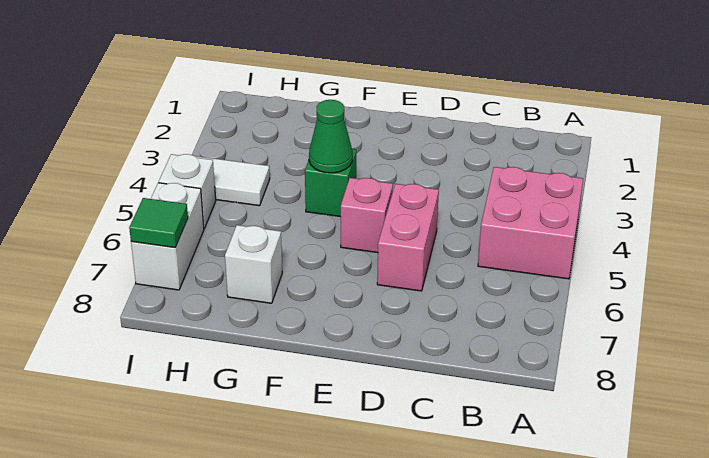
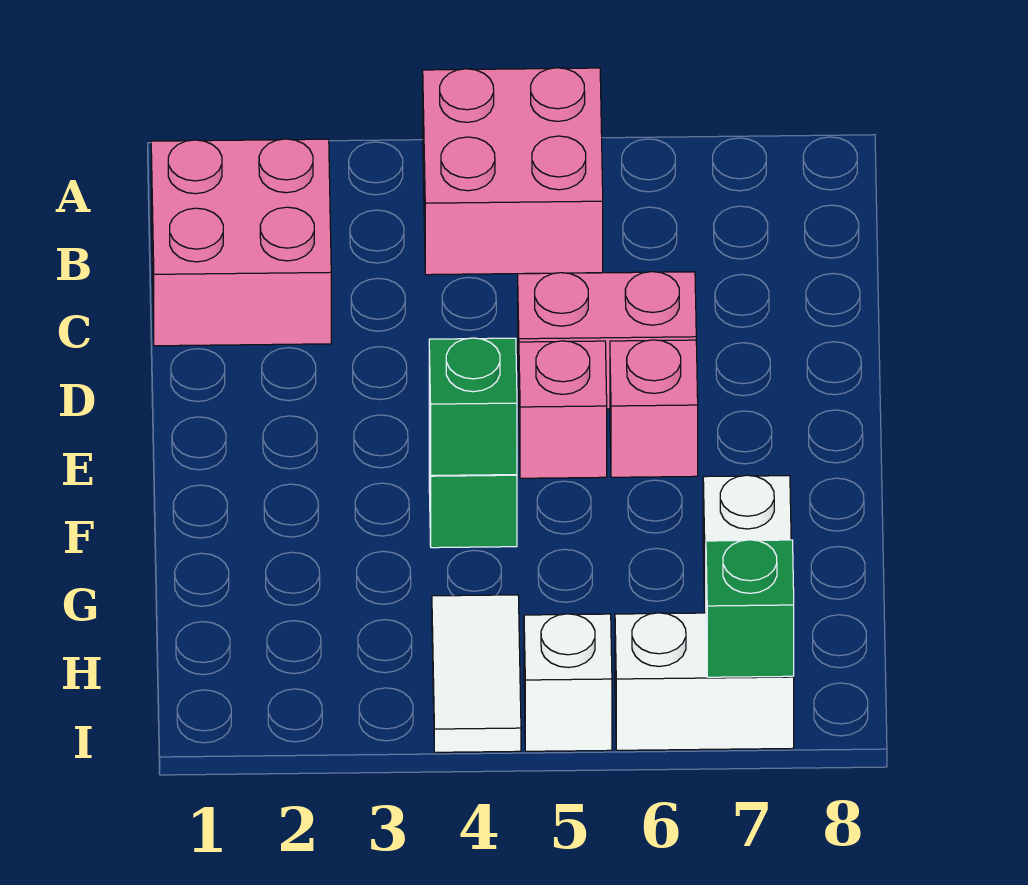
none -> pink 2x2 brick [151,139,331,346]
none -> pink 1x1 brick [610,340,698,477]
green 1x1 cone [309,100,352,173] -> green 1x1 brick [429,338,517,475]
green 1x1 tile [129,198,188,248] -> green 1x1 brick [706,540,794,677]

